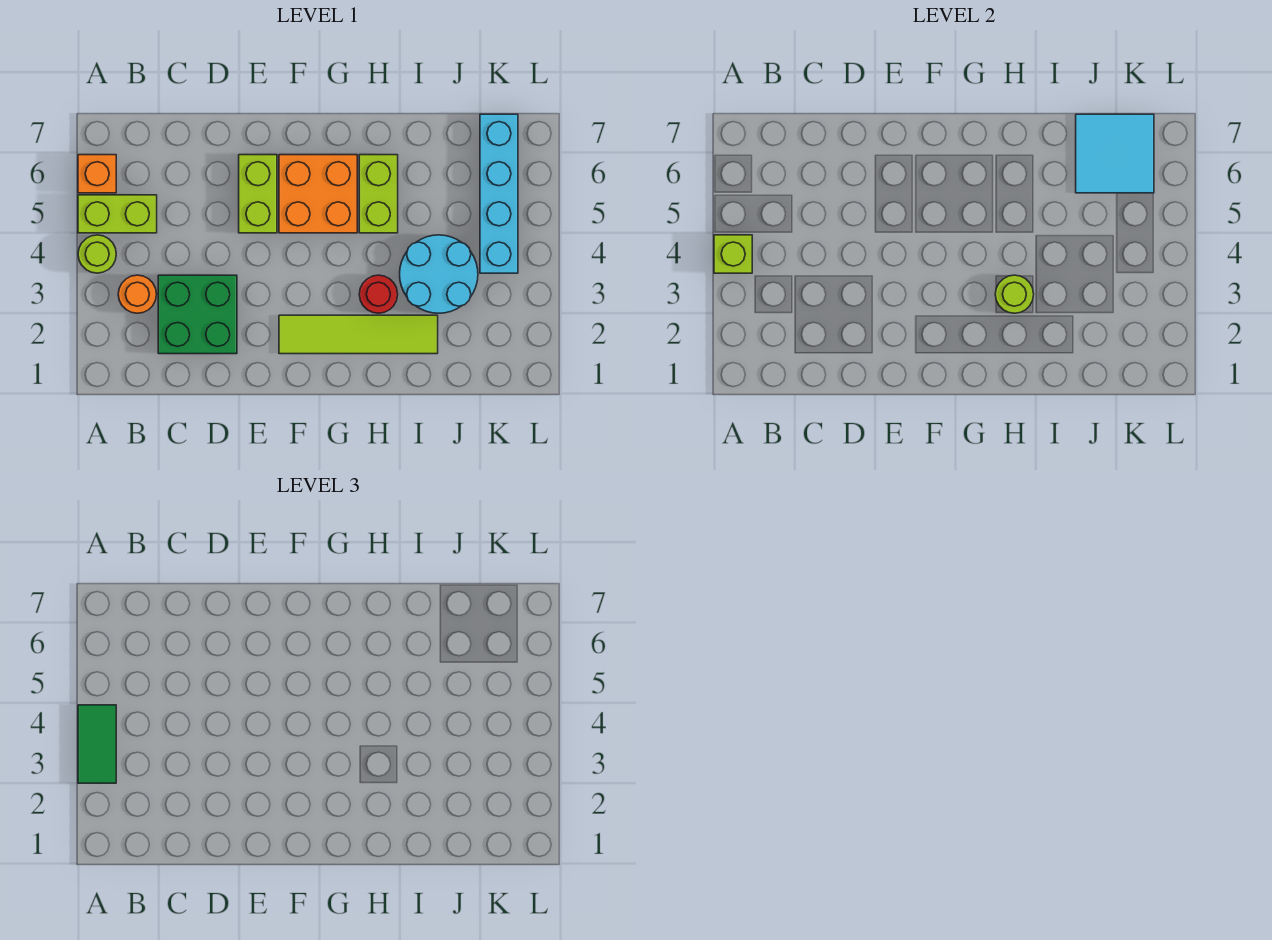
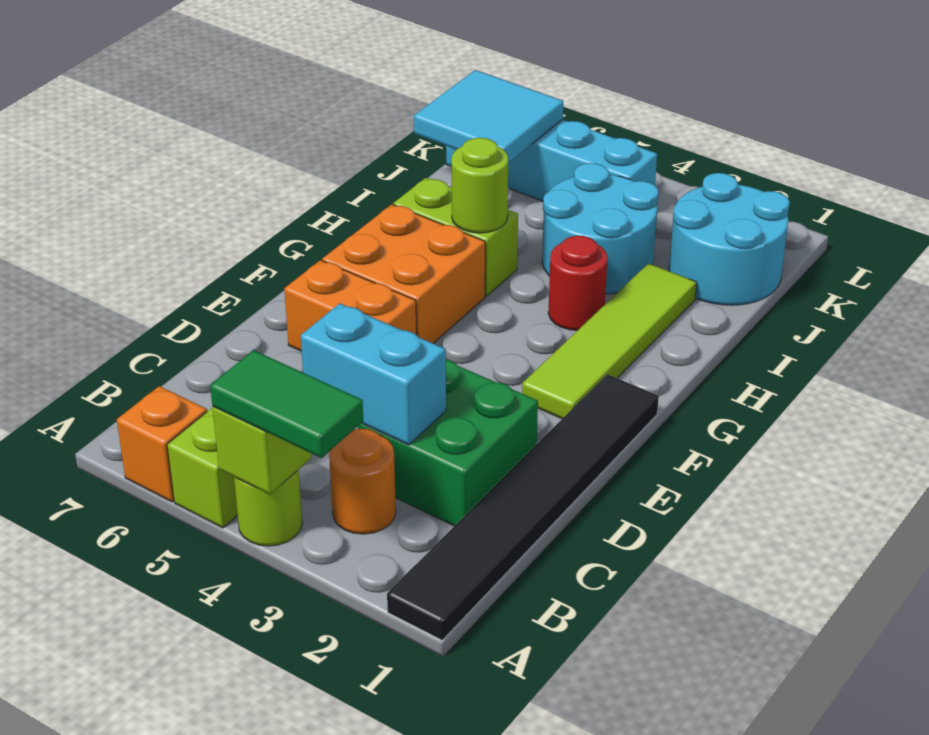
none -> black 1x6 tile [387,374,659,640]
none -> cyan 1x2 brick [301,303,446,445]
lime 1x2 brick [239,155,277,233] -> orange 1x2 brick [284,260,417,351]
lime 1x1 round brick [995,275,1034,313] -> lime 1x1 round brick moved to [451,138,508,233]
none -> cyan 2x2 round brick [669,173,790,305]

